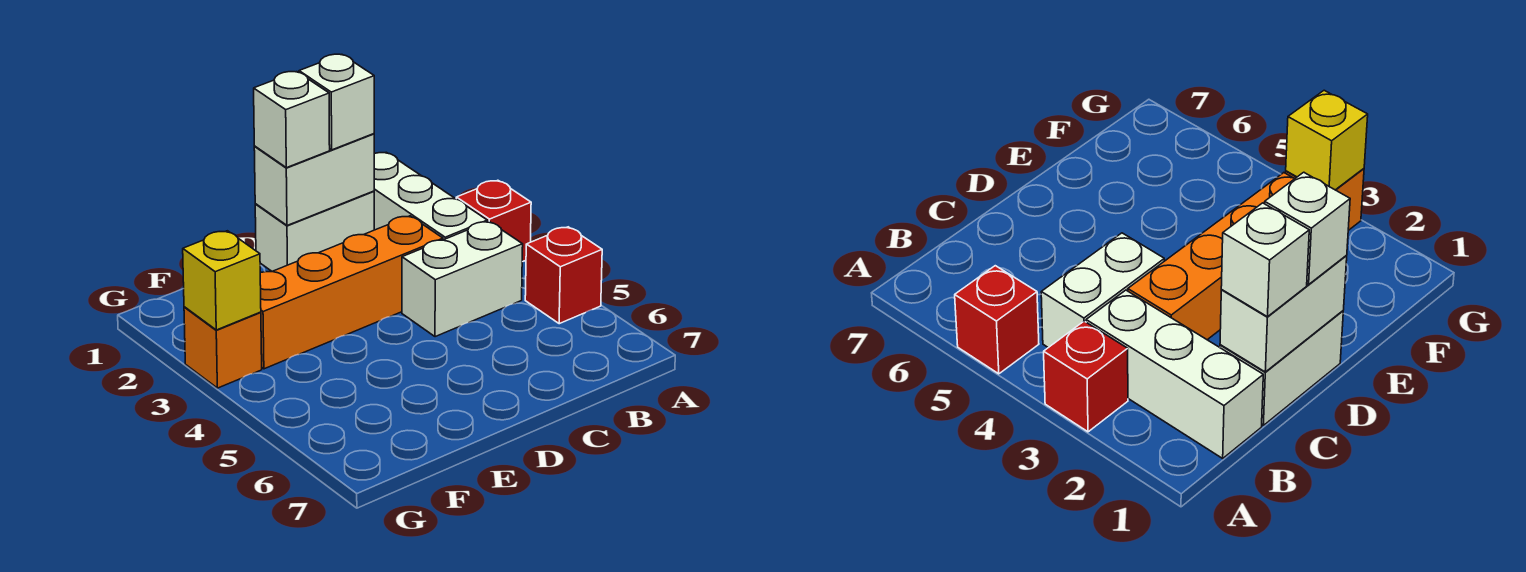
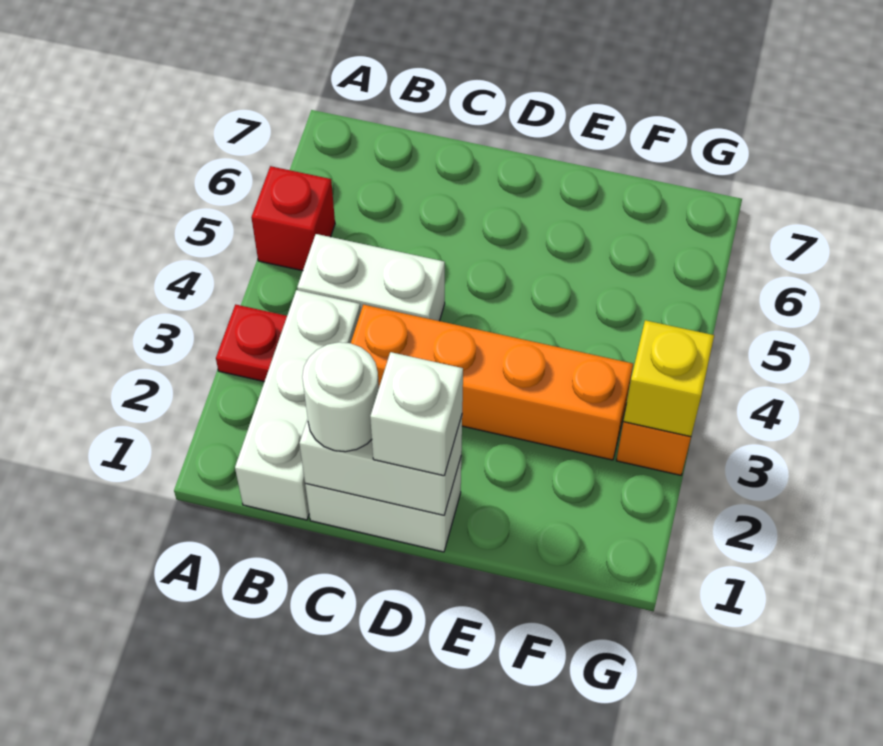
red 1x1 brick [456,180,531,262] -> red 1x1 plate [216,304,287,382]
white 1x1 brick [299,54,374,150] -> white 1x1 round brick [302,342,379,452]

